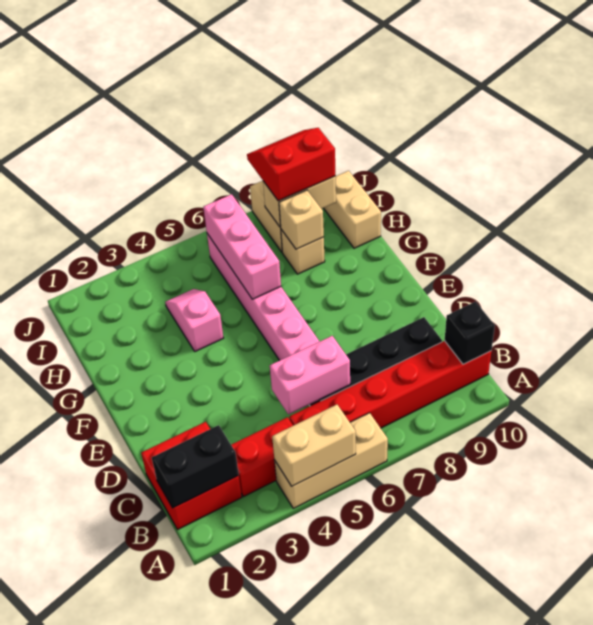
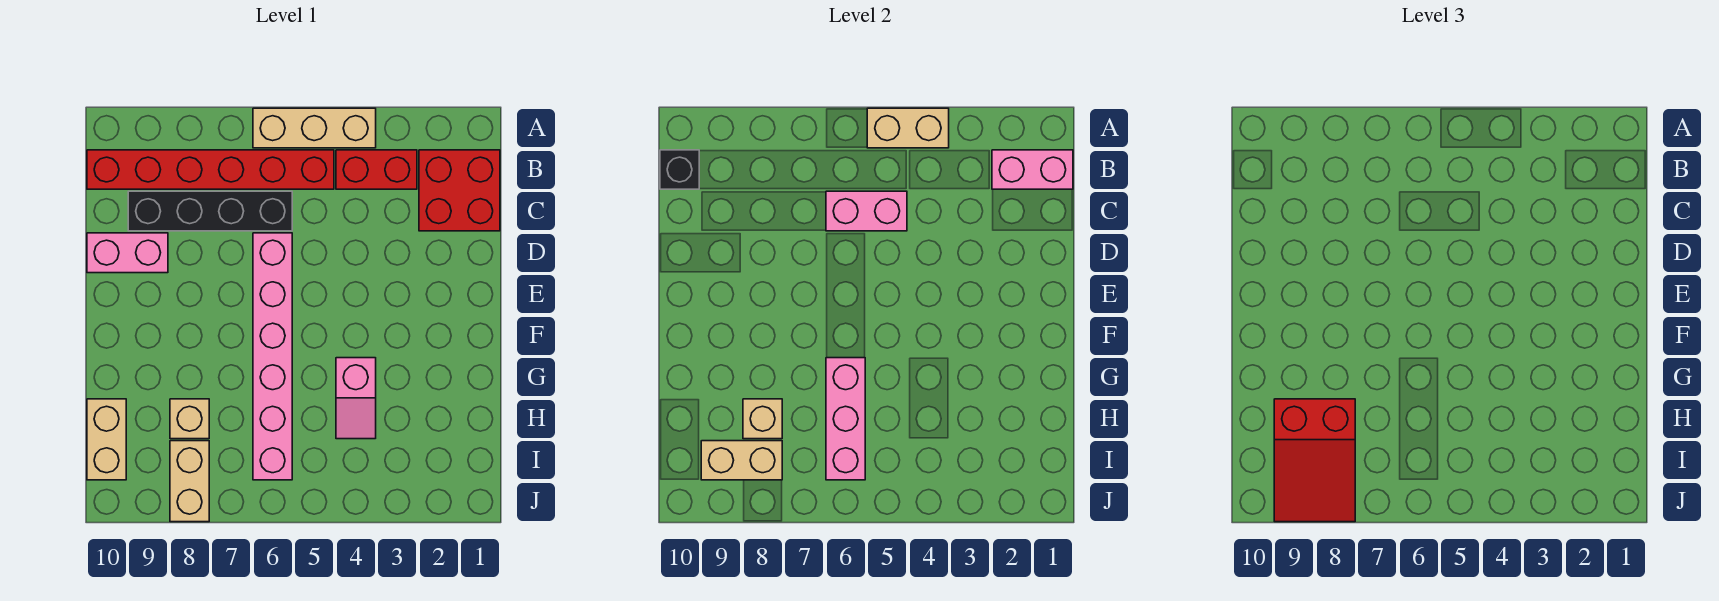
black 1x2 brick [152,425,239,508] -> pink 1x2 brick [992,150,1073,189]
none -> pink 1x2 brick [87,233,168,273]
red 2x2 slope [247,128,336,201] -> red 2x3 slope [1274,399,1355,522]

